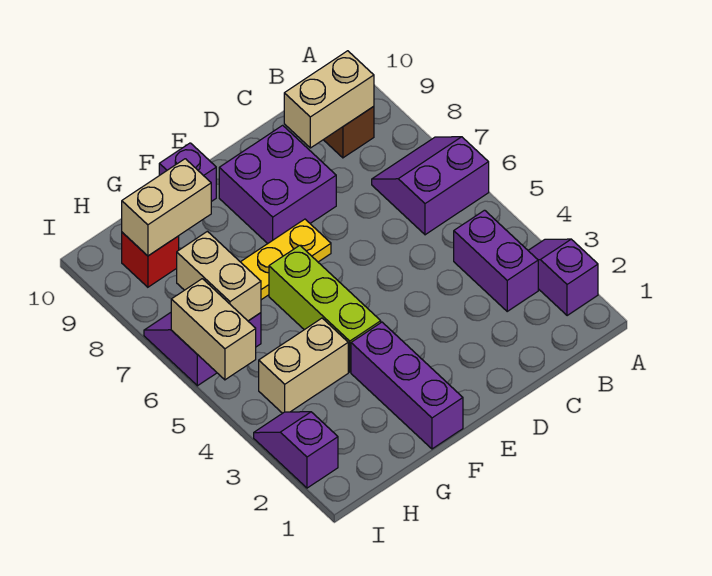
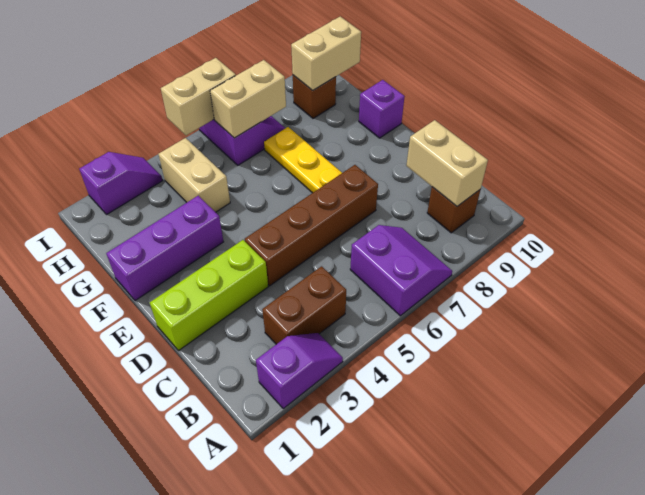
purple 1x2 brick [454,210,538,311] -> brown 1x2 brick [262,266,346,344]
none -> brown 1x4 brick [245,165,378,286]
purple 2x2 brick [219,125,336,244] -> none
lime 1x3 brick [269,245,381,372] -> lime 1x3 brick moved to [150,240,268,351]
tan 1x2 brick [122,159,211,256] -> tan 1x2 brick turned to [291,17,361,90]
red 1x1 brick [122,232,179,287] -> brown 1x1 brick [293,75,336,118]

